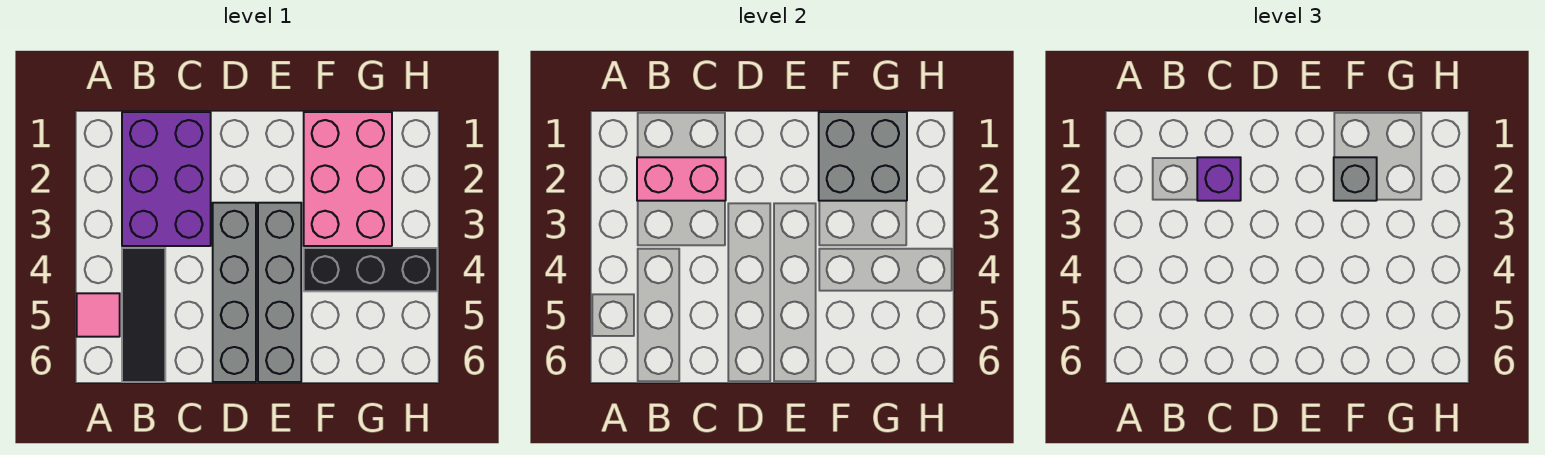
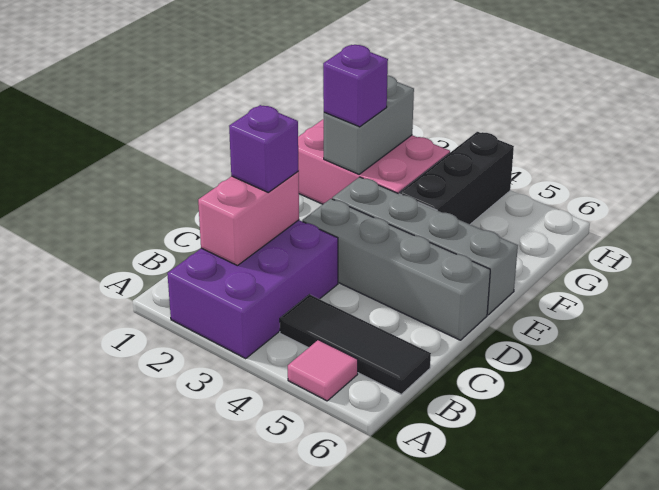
purple 2x3 brick [122,112,211,246] -> purple 2x3 brick turned to [167,220,338,358]
grey 2x2 brick [819,112,907,201] -> grey 1x2 brick [324,75,414,174]
grey 1x1 brick [1334,157,1377,201] -> purple 1x1 brick [323,45,388,127]

